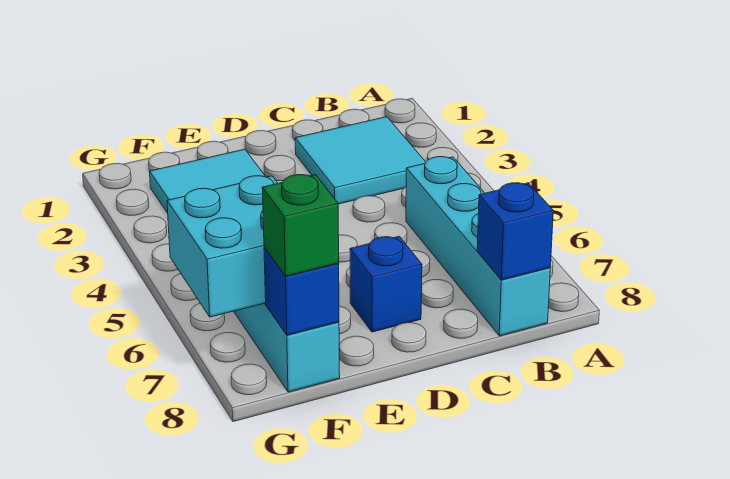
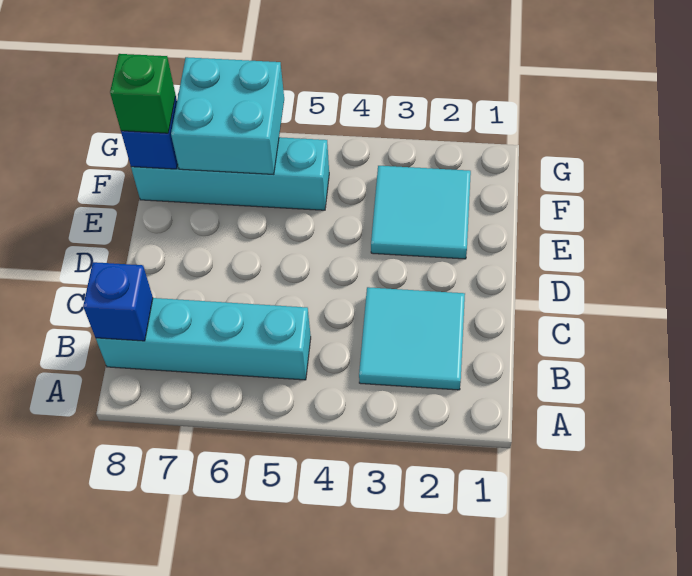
blue 1x1 brick [350,236,422,332] -> none

